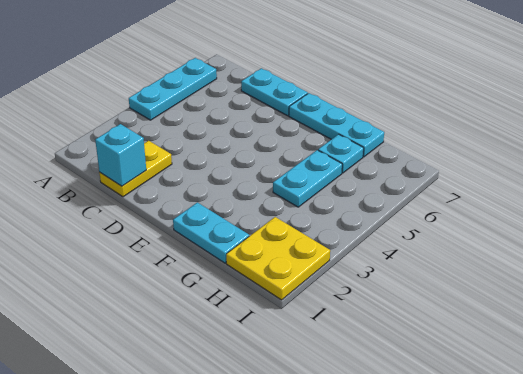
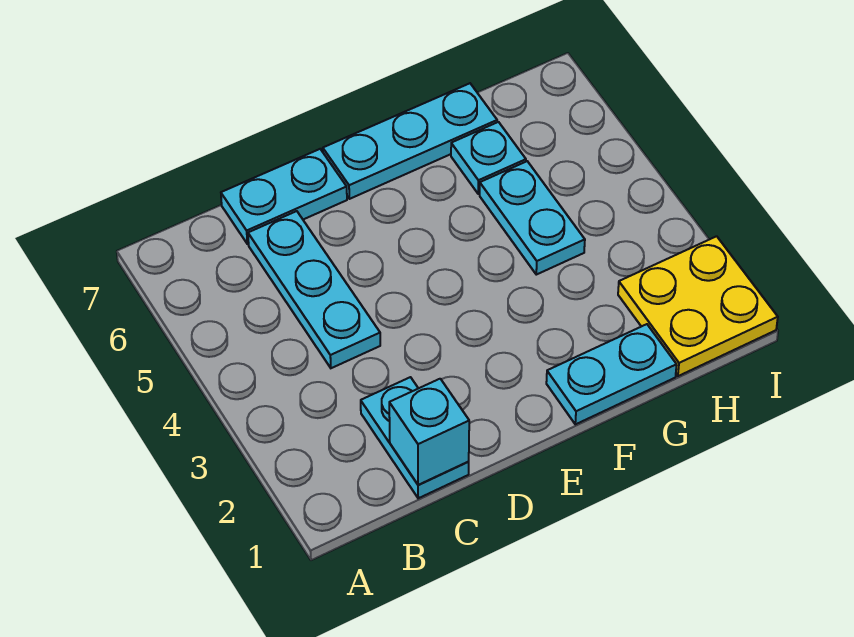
cyan 1x3 plate [129,58,217,120] -> cyan 1x3 plate moved to [248,211,380,368]
yellow 1x2 plate [99,141,172,197] -> cyan 1x2 plate [361,377,469,498]

